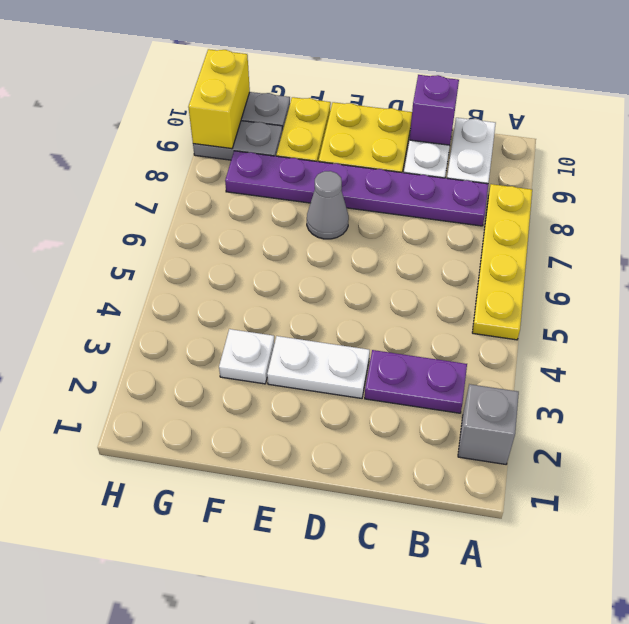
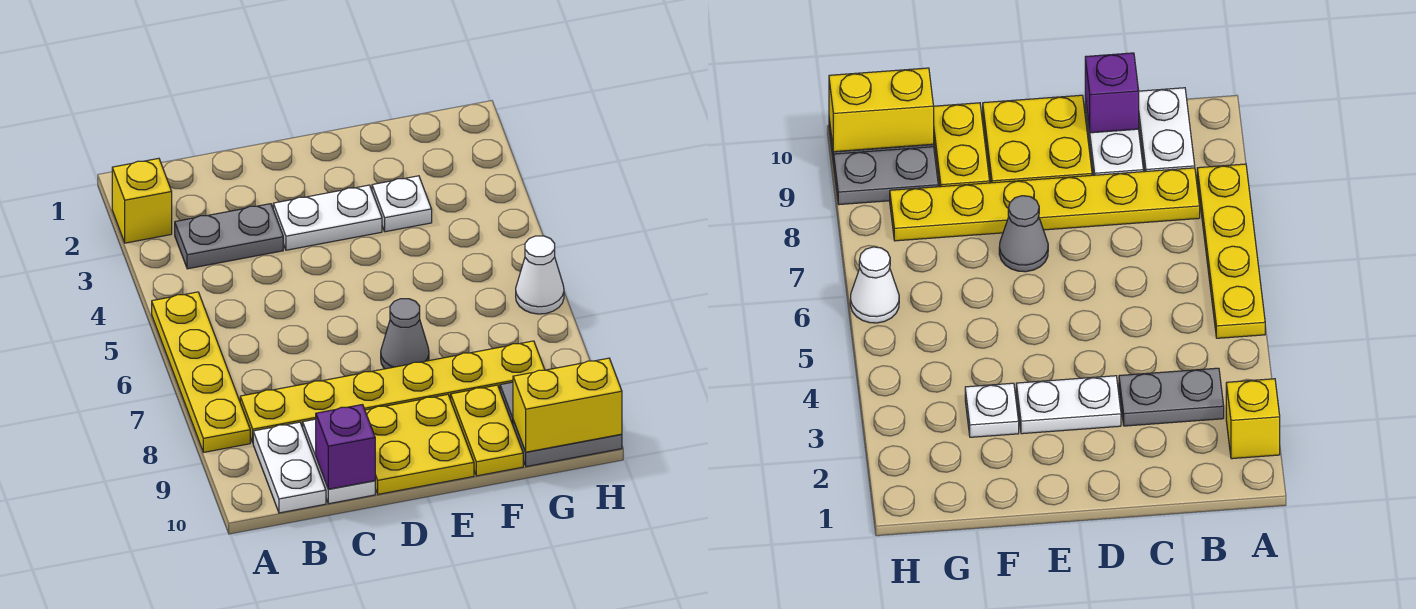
grey 1x1 brick [458,384,519,464] -> yellow 1x1 brick [112,158,172,243]
purple 1x2 plate [365,350,467,413] -> grey 1x2 plate [175,204,283,269]
purple 1x6 plate [225,151,488,226] -> yellow 1x6 plate [240,341,545,442]
none -> white 1x1 cone [516,236,564,314]
yellow 1x2 brick [188,49,250,149] -> yellow 1x2 brick turned to [513,358,622,452]

